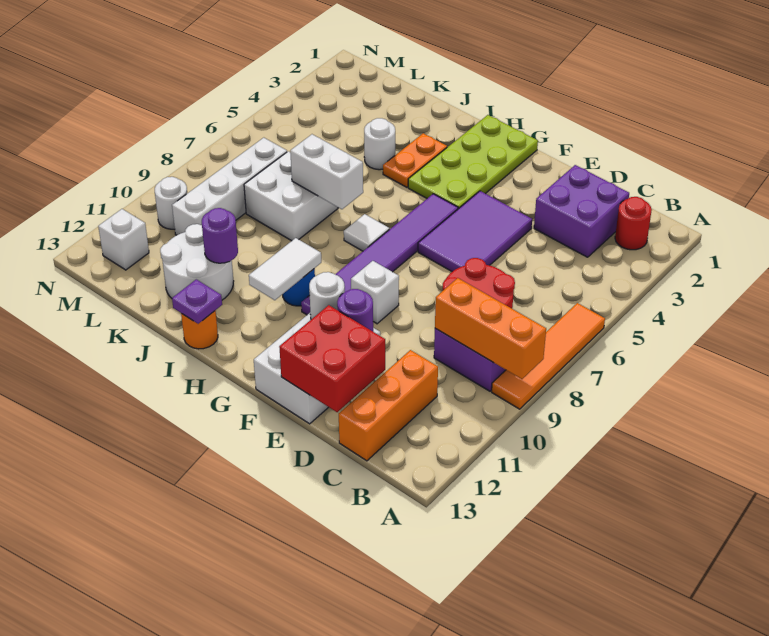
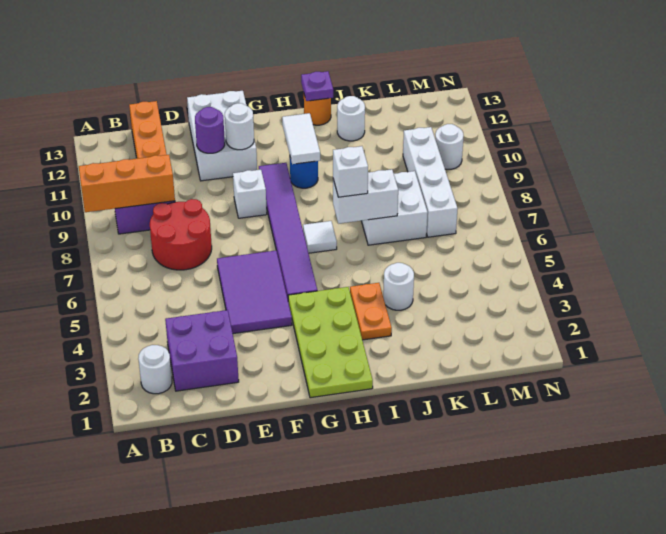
orange 1x4 tile [492,303,605,409] -> none
red 1x1 round brick [615,197,652,250] -> white 1x1 round brick [138,345,172,394]
red 2x2 brick [279,305,385,412] -> none
white 2x2 round brick [160,224,234,300] -> white 1x1 round brick [337,96,365,141]
purple 1x1 round brick [202,208,238,263] -> none
white 1x1 brick [98,209,149,270] -> white 1x1 brick moved to [333,146,368,197]

